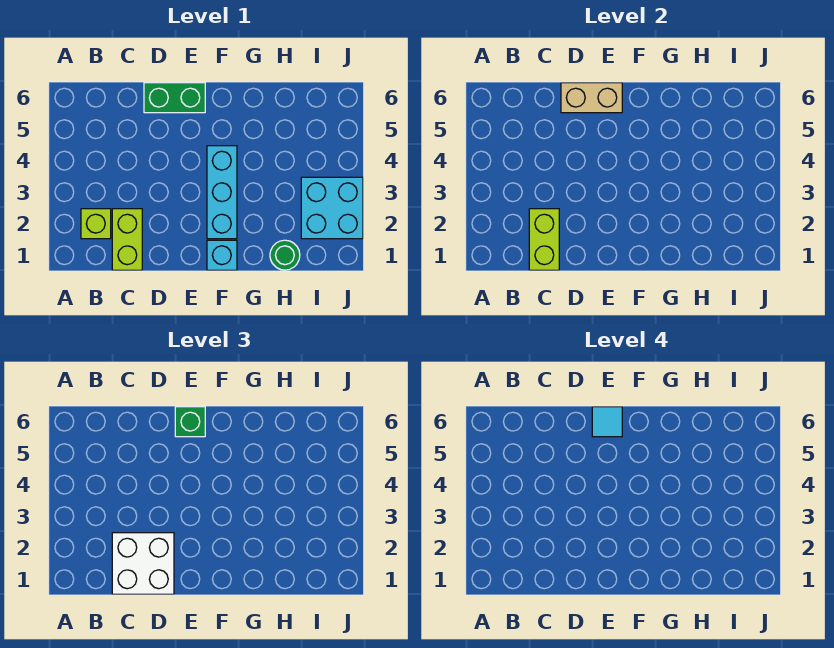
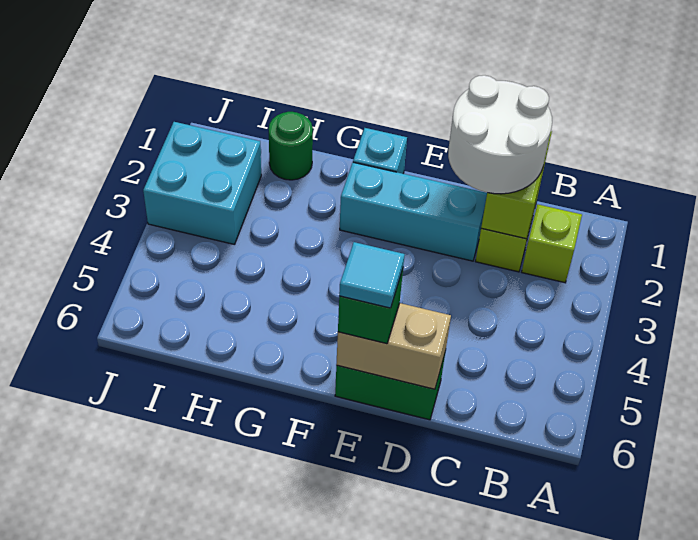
white 2x2 brick [112,533,174,594] -> white 2x2 round brick [448,75,552,194]
cyan 1x3 brick [207,146,237,239] -> cyan 1x3 brick turned to [340,162,487,261]

